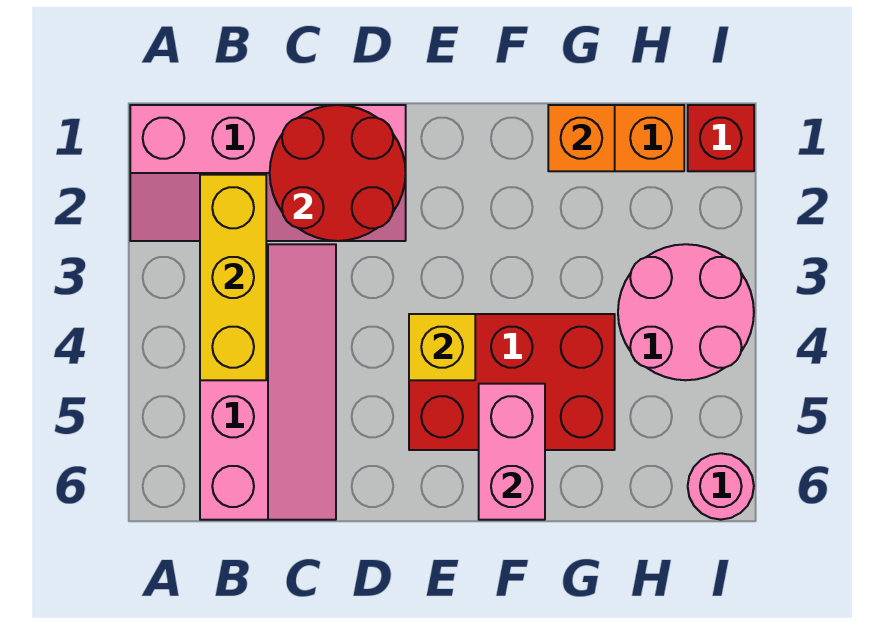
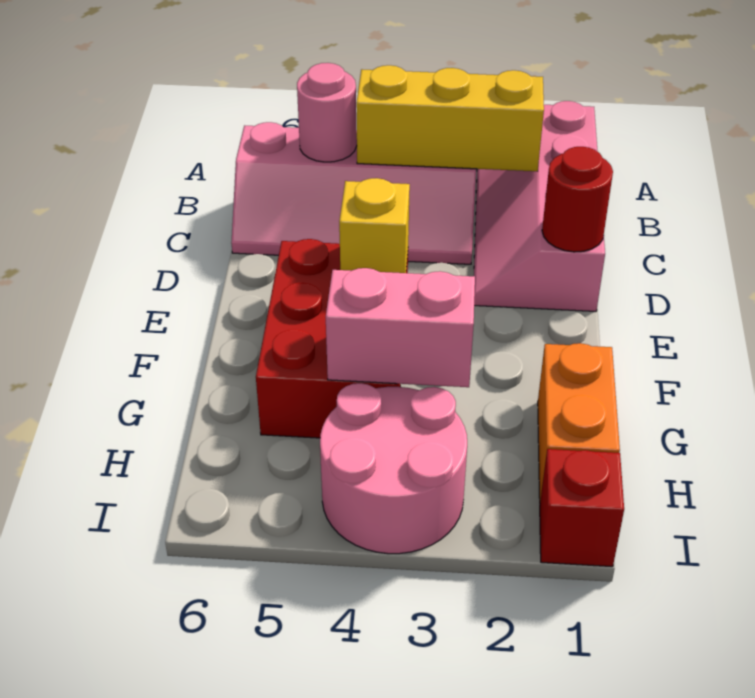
red 2x2 round brick [270,105,406,241] -> red 1x1 round brick [542,147,613,252]
pink 1x2 brick [479,384,545,520] -> pink 1x2 brick moved to [326,268,475,387]
orange 1x1 brick [548,105,615,171] -> none
pink 1x1 round brick [688,453,754,520] -> pink 1x1 round brick moved to [297,63,357,162]

